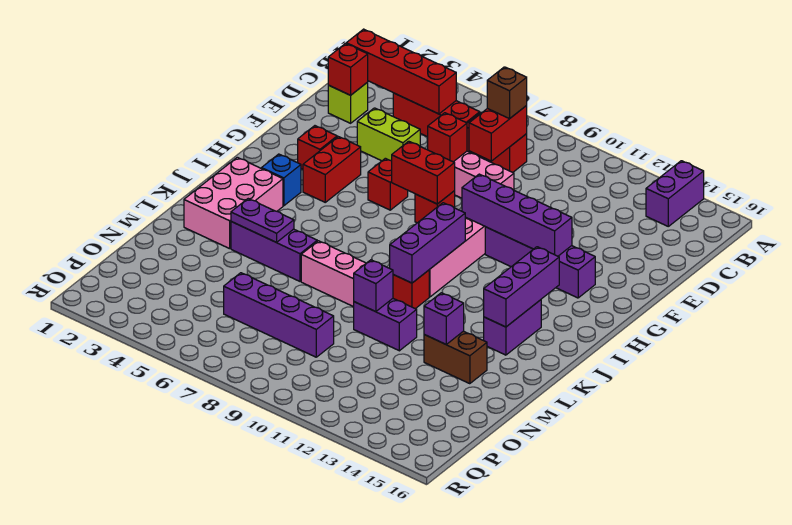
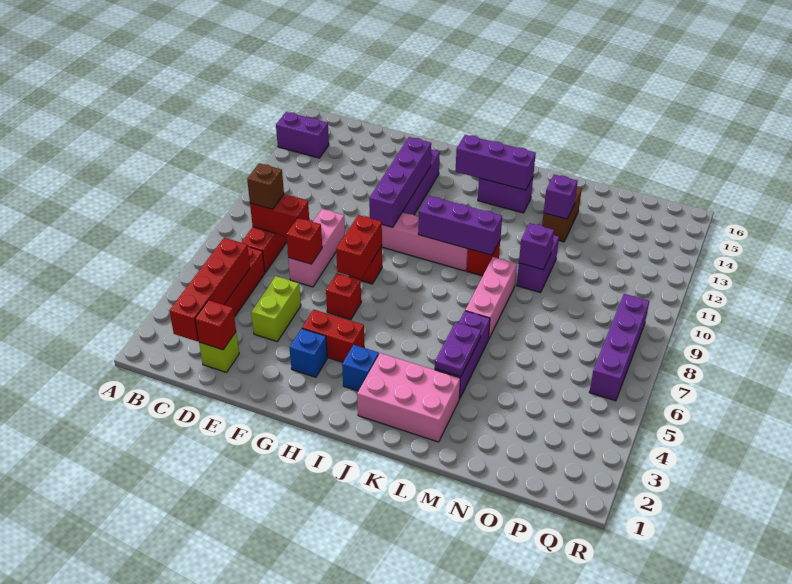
red 1x1 brick [298,126,337,169] -> blue 1x1 brick [289,328,327,377]
purple 1x4 brick [224,273,334,357] -> purple 1x4 brick moved to [589,294,649,401]

